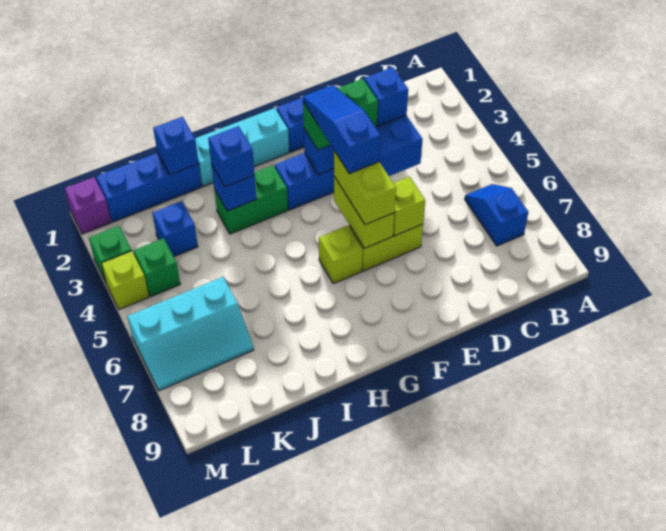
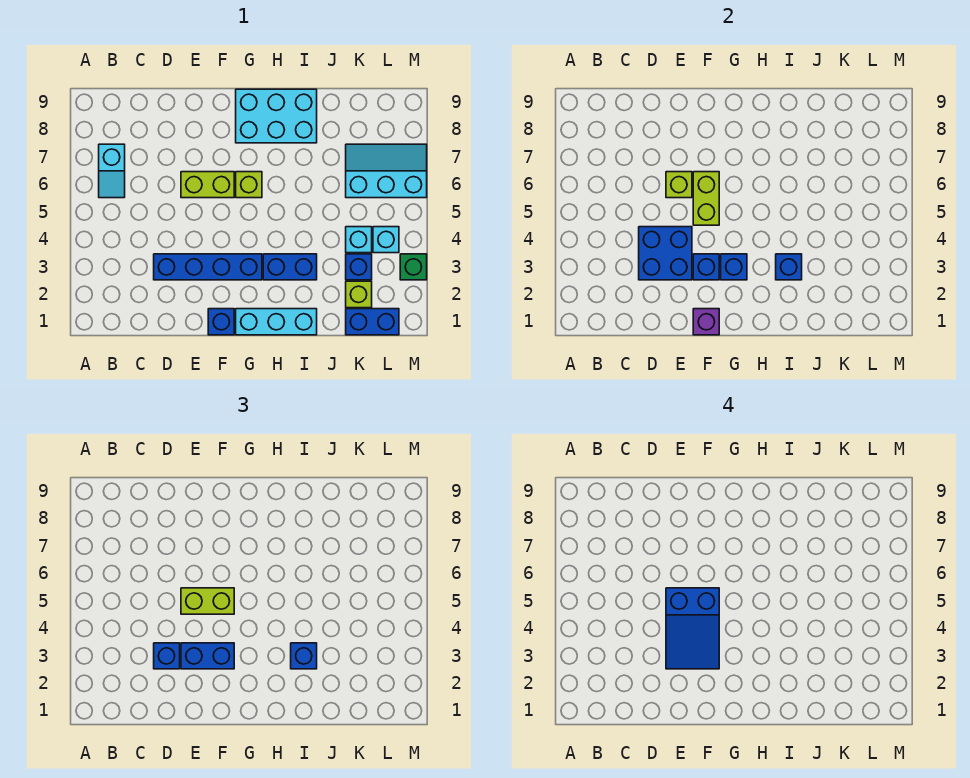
blue 1x2 slope [465,184,528,246] -> cyan 1x2 slope [99,144,125,198]
green 1x2 brick [303,79,378,150] -> blue 1x2 brick [181,643,234,669]
blue 1x3 slope [303,85,381,174] -> blue 2x3 slope [666,588,719,669]
lime 1x2 brick [334,151,396,225] -> lime 1x2 brick turned to [181,588,234,614]
none -> cyan 2x3 brick [236,89,317,143]
green 1x2 brick [214,165,288,234] -> blue 1x2 brick [263,254,317,280]
blue 1x3 brick [96,153,202,222] -> blue 1x2 brick [346,309,399,335]
blue 1x1 brick [153,117,199,175] -> blue 1x1 brick moved to [721,254,747,280]
none -> cyan 1x1 brick [346,227,372,253]
green 1x1 brick [134,238,180,296] -> cyan 1x1 brick [373,227,399,253]
purple 1x1 brick [65,177,111,234] -> purple 1x1 brick moved to [693,309,719,335]
lime 1x1 brick [101,251,149,310] -> lime 1x1 brick moved to [346,281,372,308]

